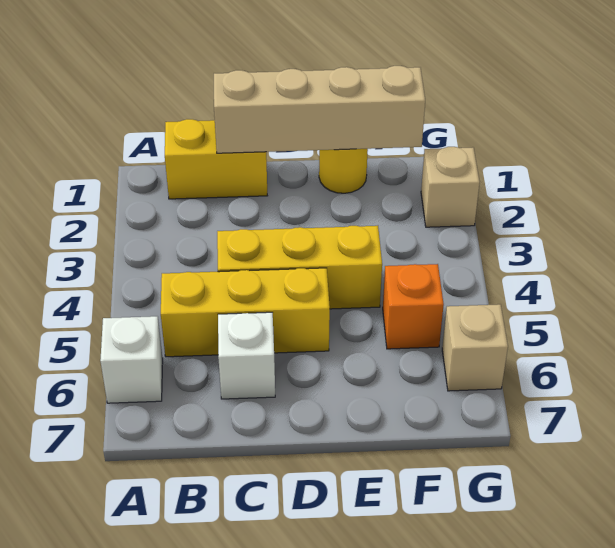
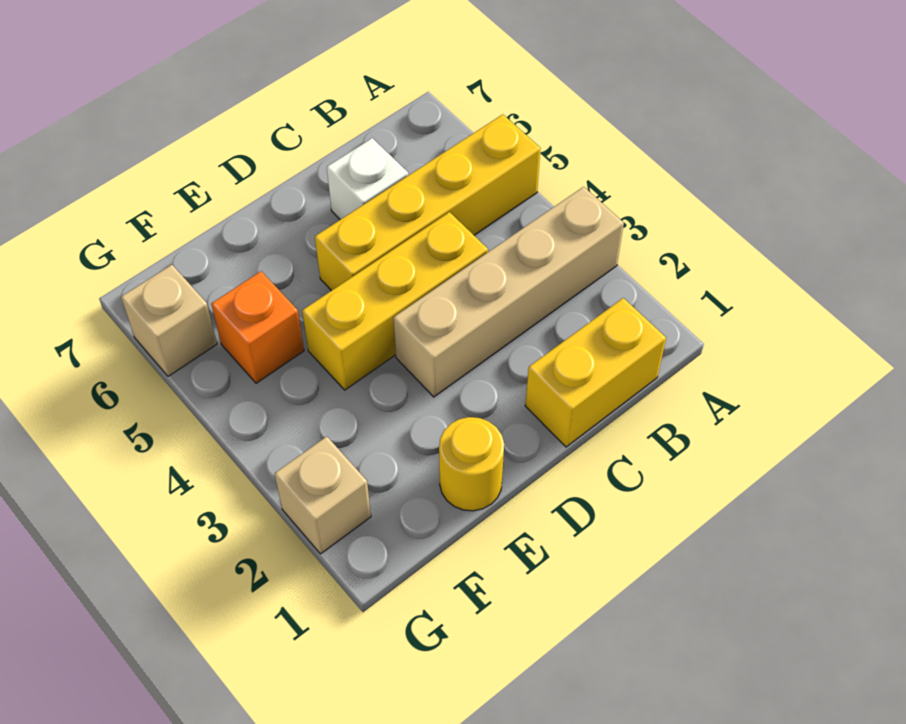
white 1x1 brick [100,316,163,403] -> none
yellow 1x3 brick [161,268,330,357] -> yellow 1x4 brick [315,114,541,291]
tan 1x4 brick [214,66,425,153] -> tan 1x4 brick moved to [394,187,624,397]

